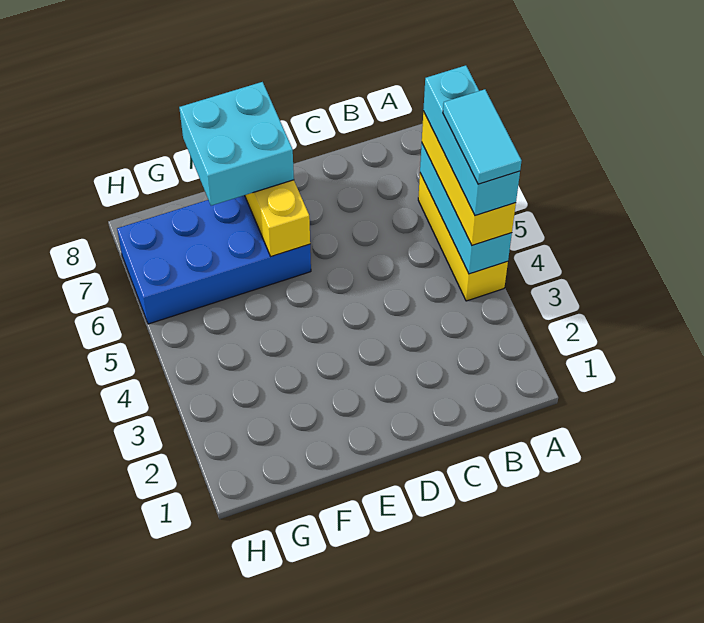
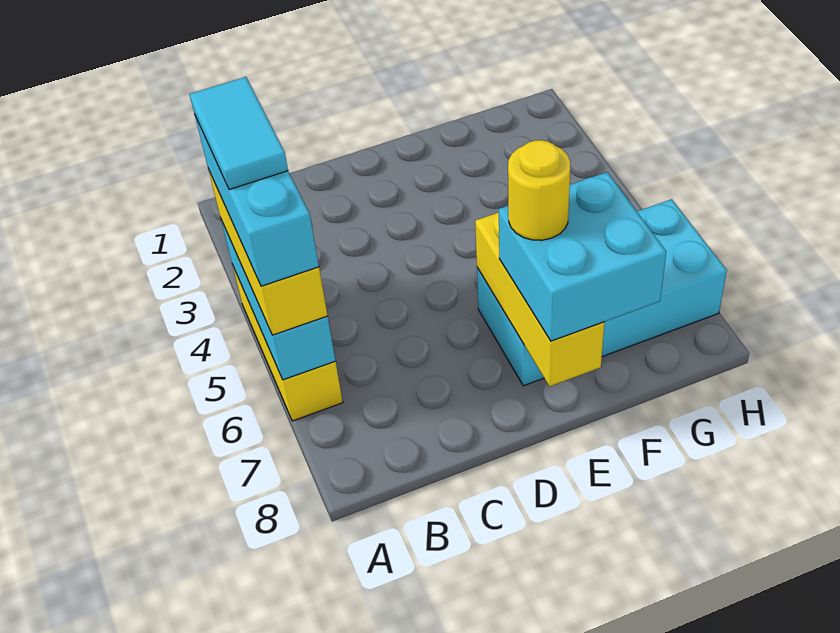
blue 2x4 brick [117,195,311,324] -> cyan 2x4 brick [477,199,727,386]
none -> yellow 1x1 round brick [508,140,570,240]

